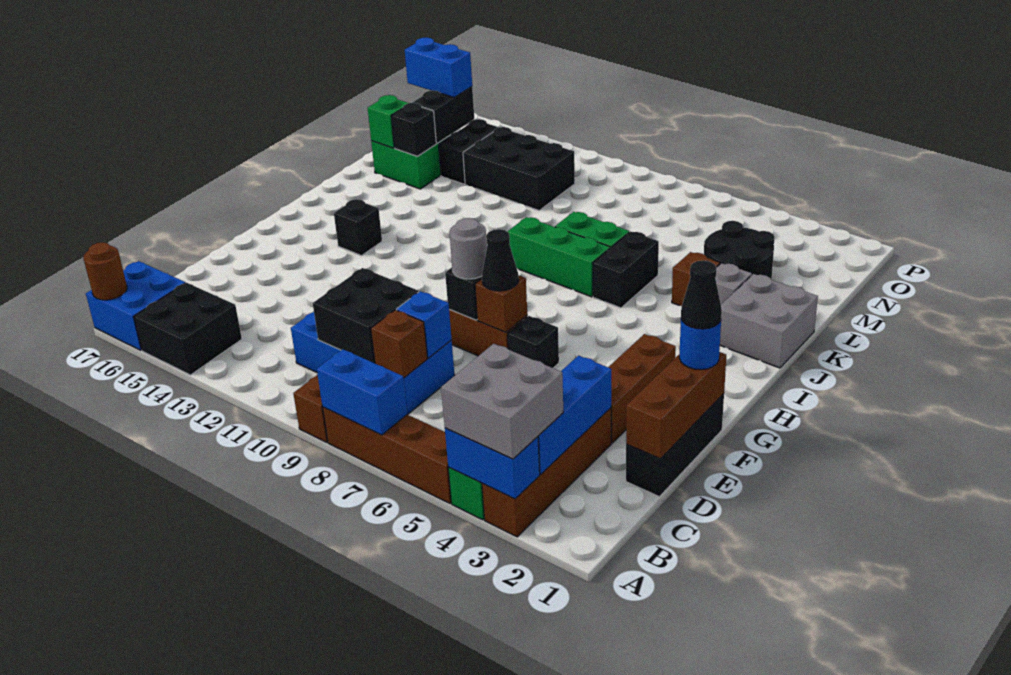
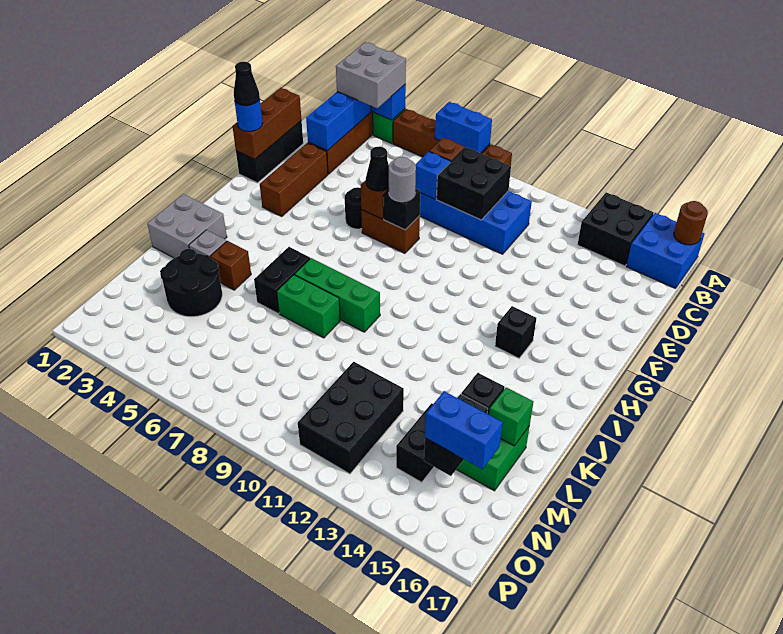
black 1x1 brick [508,316,559,368] -> black 1x1 round brick [345,187,362,229]
black 2x3 brick [463,127,575,210] -> black 2x3 brick turned to [298,362,404,474]

